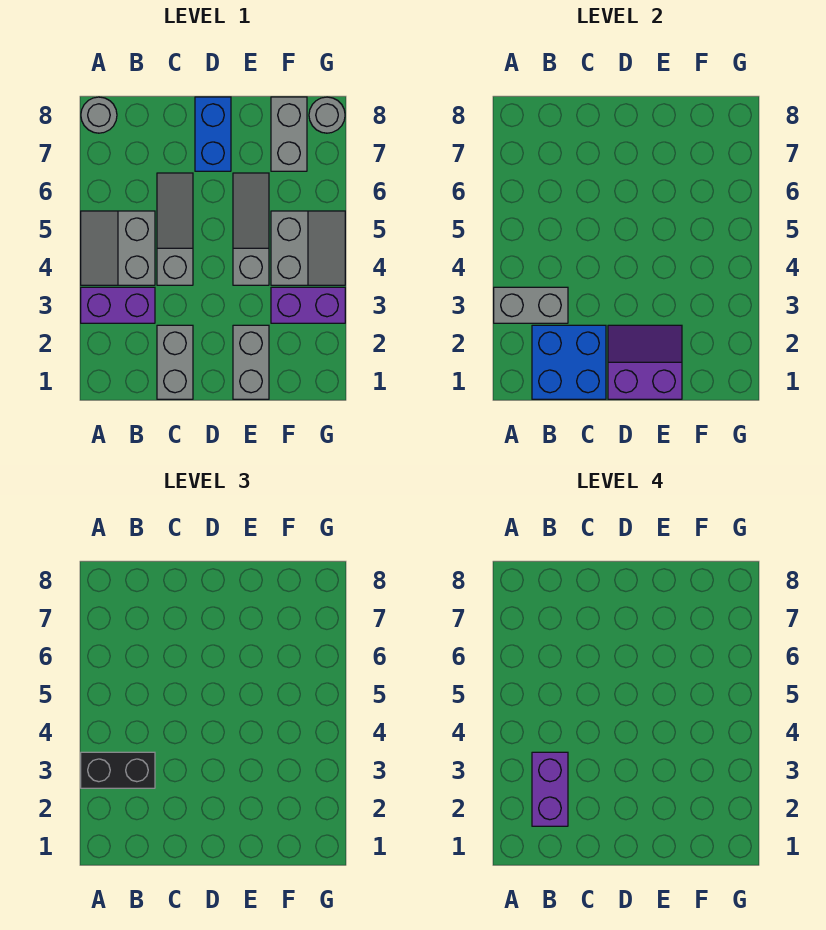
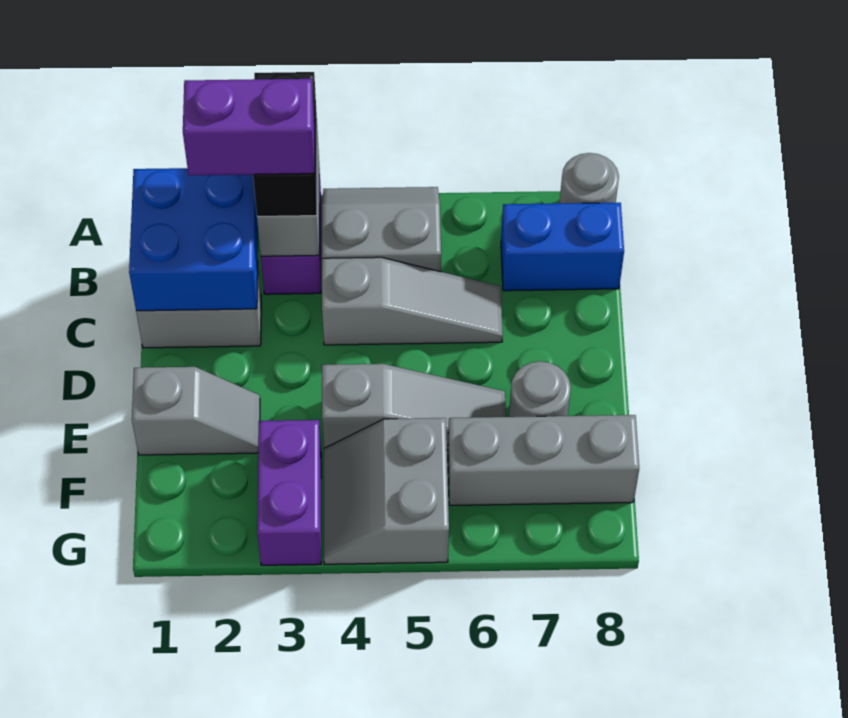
purple 2x2 slope [608,325,682,399] -> none
blue 1x2 brick [195,97,231,171] -> blue 1x2 brick moved to [501,203,624,291]
grey 1x2 brick [233,325,269,399] -> grey 1x2 slope [132,367,260,455]
grey 2x2 slope [271,211,345,285] -> grey 2x2 slope turned to [324,418,449,564]
grey 1x2 brick [271,97,307,171] -> grey 1x3 brick [448,415,639,505]
grey 1x1 round brick [309,97,345,133] -> grey 1x1 round brick moved to [509,361,571,417]

